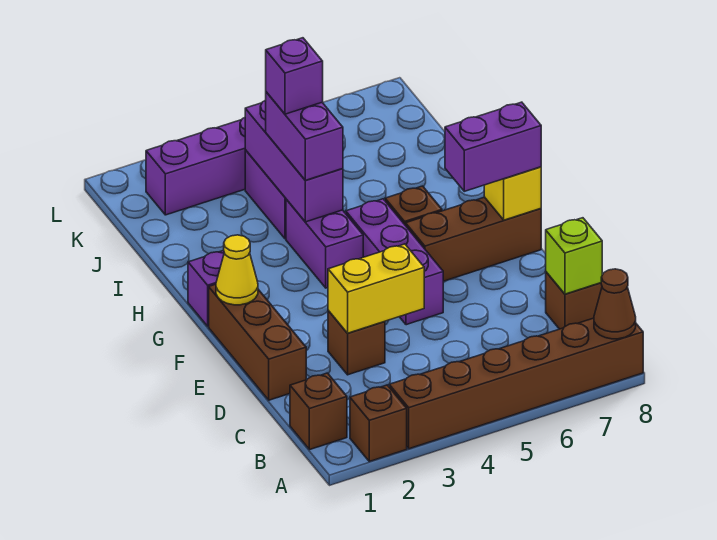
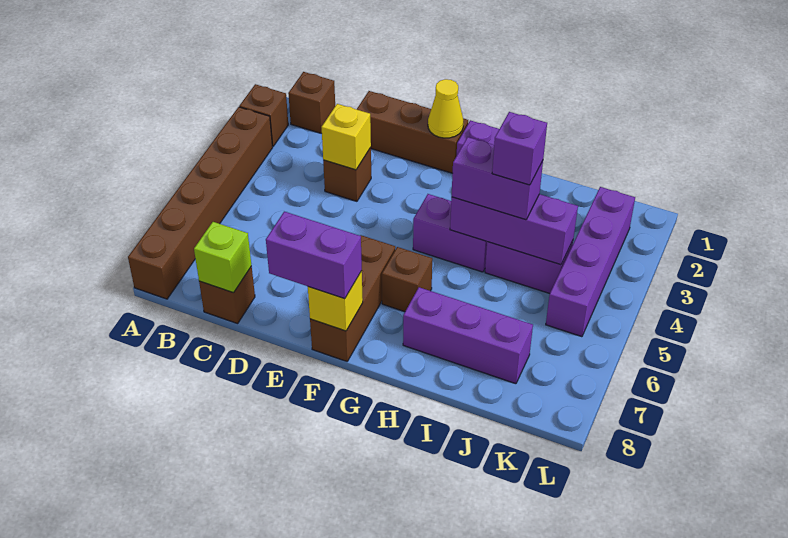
brown 1x1 cone [594,269,636,339] -> none
yellow 1x2 brick [328,244,424,333] -> yellow 1x1 brick [322,104,371,170]
purple 1x3 brick [346,199,443,325] -> purple 1x3 brick moved to [403,287,533,384]
purple 1x2 brick [445,102,541,191] -> purple 1x2 brick turned to [266,212,362,299]

